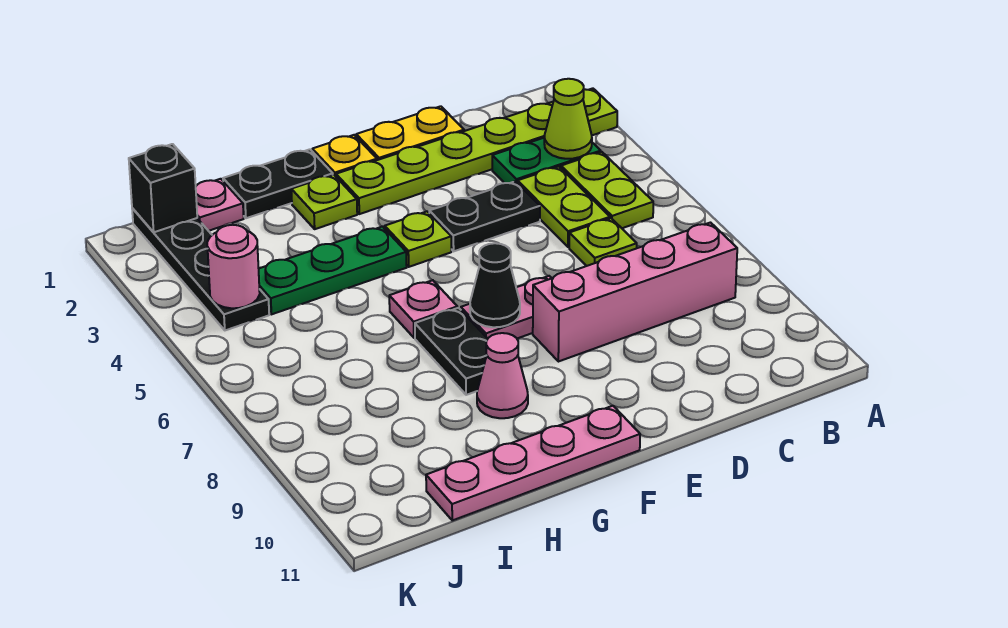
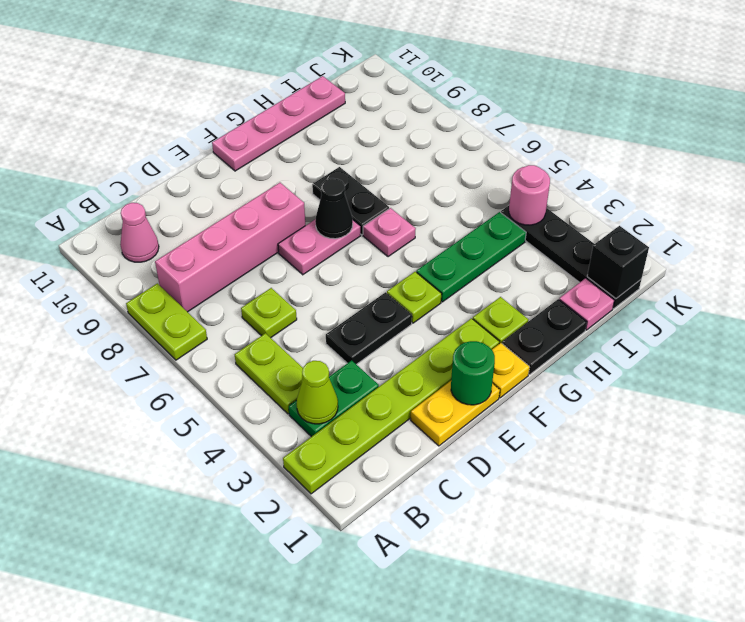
lime 1x2 plate [518,167,610,247] -> lime 1x2 plate moved to [126,283,207,360]
none -> green 1x1 round brick [451,341,495,405]
pink 1x1 cone [477,333,528,418] -> pink 1x1 cone moved to [120,203,159,262]

